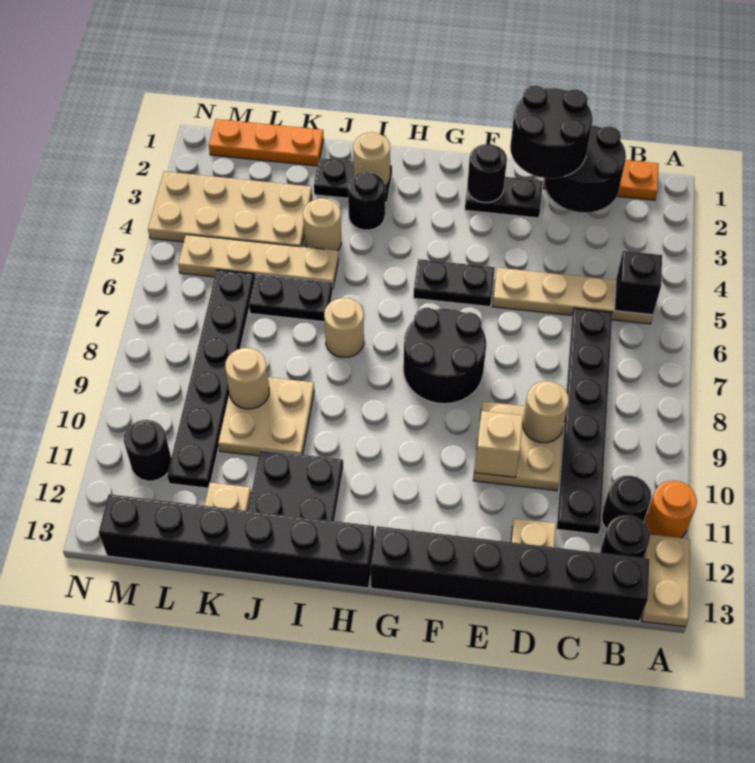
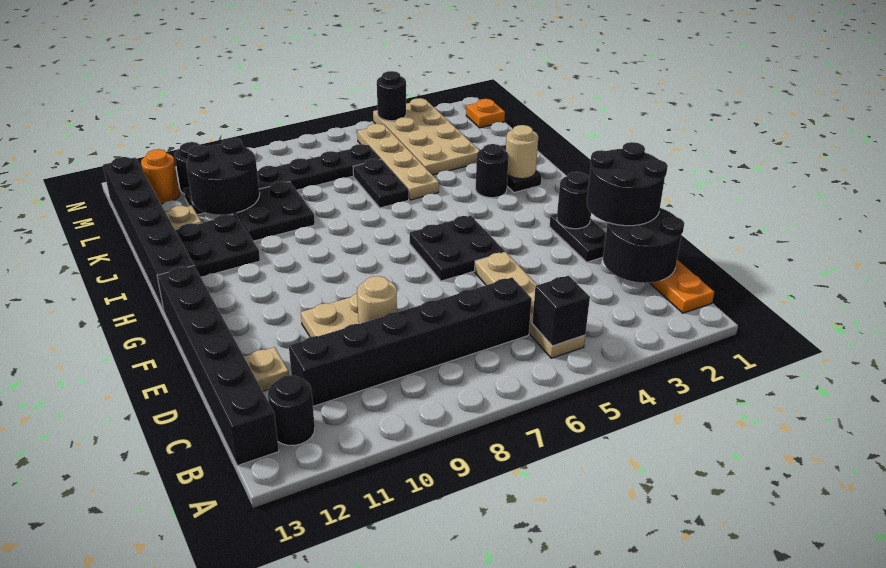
orange 1x1 round brick [645,481,697,538] -> orange 1x1 round brick moved to [141,149,180,204]
tan 1x2 plate [642,535,690,627] -> none
black 1x1 round brick [602,476,652,529] -> black 1x1 round brick moved to [377,71,406,121]
black 1x6 plate [557,308,612,534] -> black 1x6 brick [289,278,532,406]
tan 1x1 brick [474,411,523,477] -> none
black 1x2 plate [413,259,495,307] -> black 2x2 plate [410,216,505,281]
black 2x2 round brick [403,308,486,404] -> black 2x2 round brick moved to [186,138,260,215]
tan 1x1 round brick [324,298,364,357] -> none
tan 1x1 round brick [303,198,341,251] -> none
tan 2x2 plate [218,377,314,456] -> black 2x2 plate [233,181,315,241]
orange 1x3 plate [209,119,324,166] -> orange 1x1 plate [466,99,505,128]
tan 1x1 round brick [225,348,269,409] -> none

